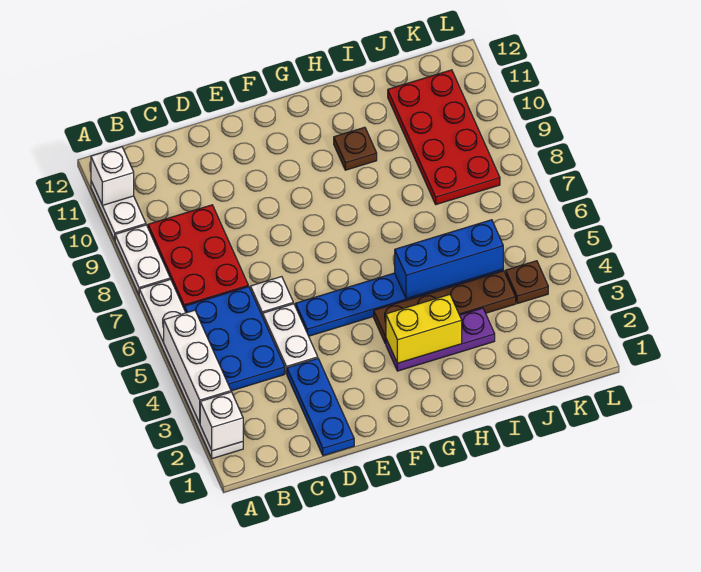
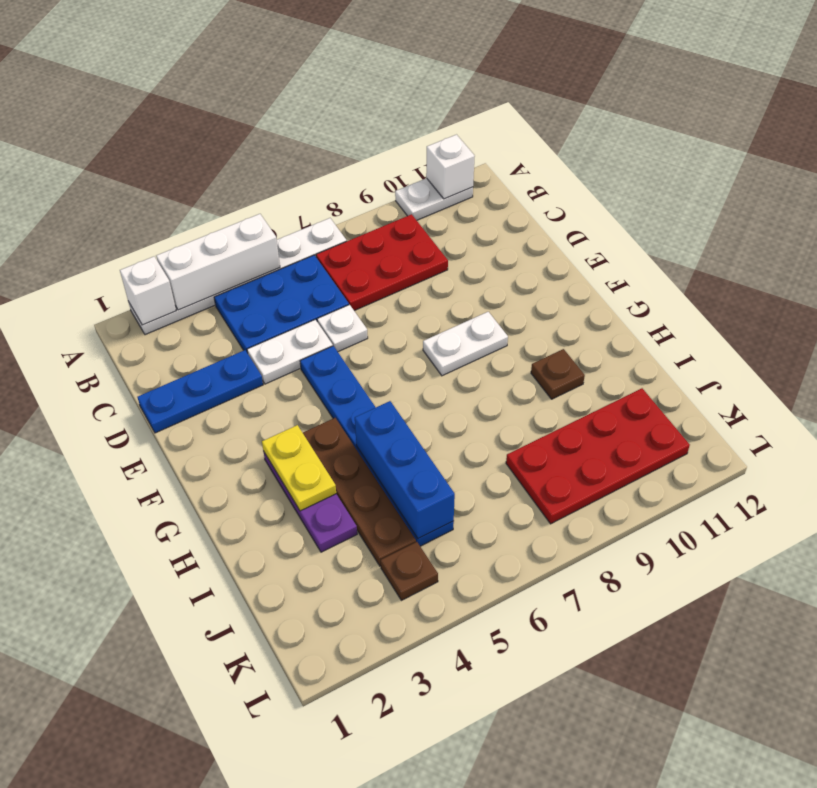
white 1x2 plate [115,225,170,294] -> white 1x2 plate moved to [423,312,508,376]
yellow 1x2 brick [386,295,462,363] -> yellow 1x2 plate [262,425,336,511]

